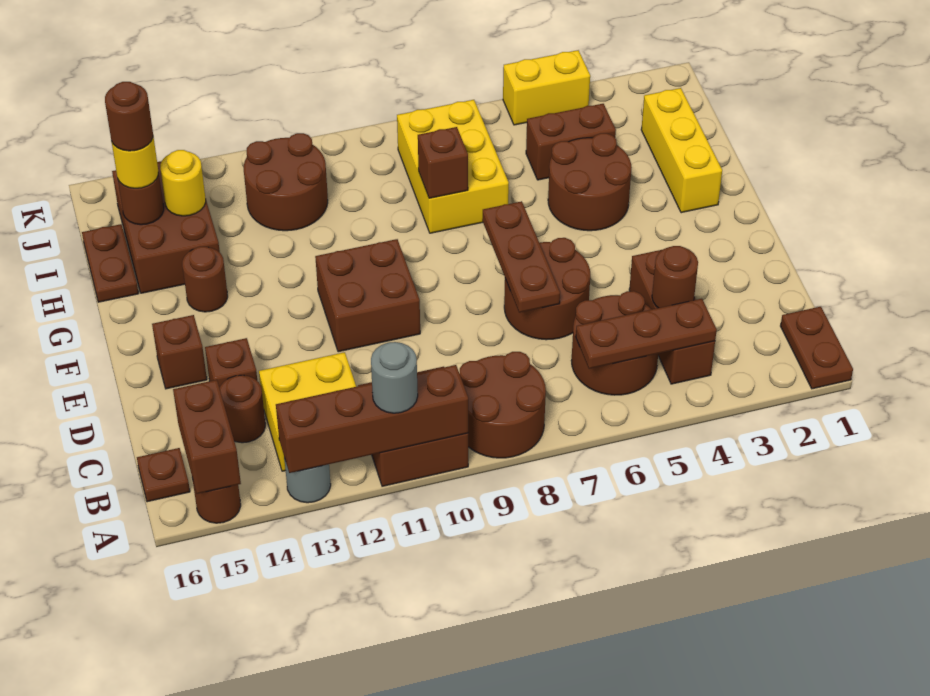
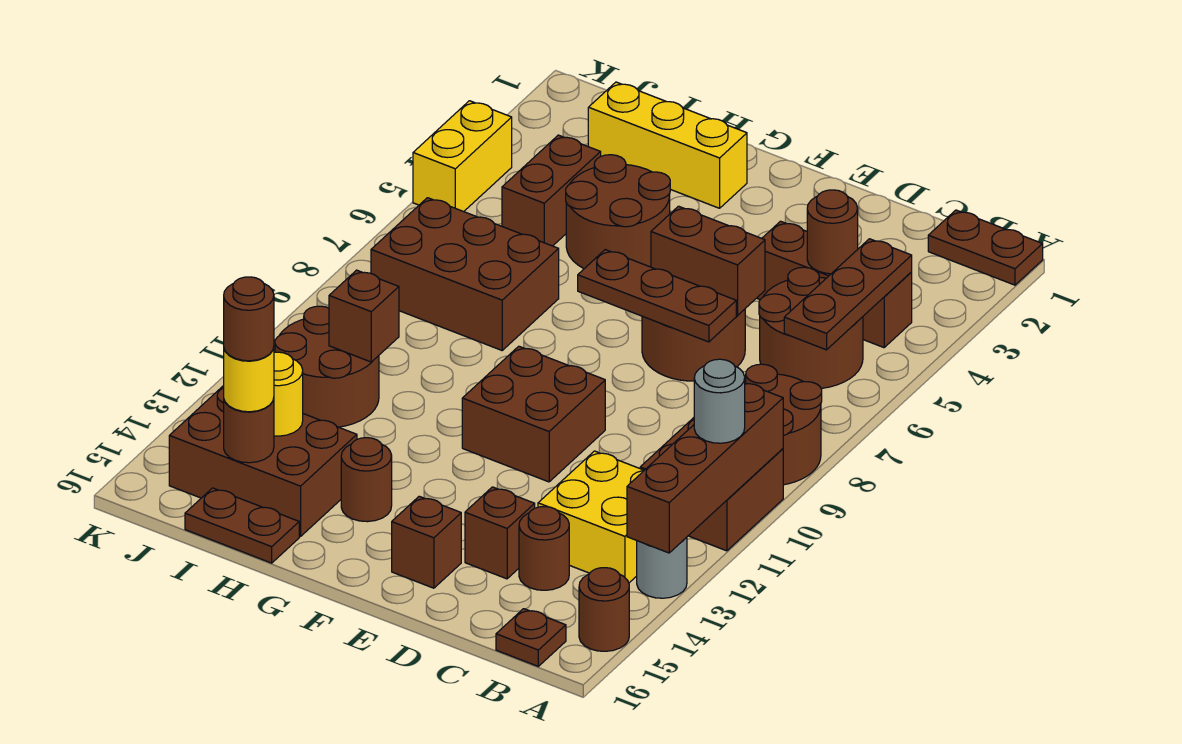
brown 1x2 brick [173,380,241,494] -> brown 1x2 brick moved to [651,206,765,315]
yellow 2x3 brick [397,100,509,233] -> brown 2x3 brick [371,198,559,350]
brown 1x1 brick [418,127,468,198] -> brown 1x1 brick moved to [329,270,399,362]

